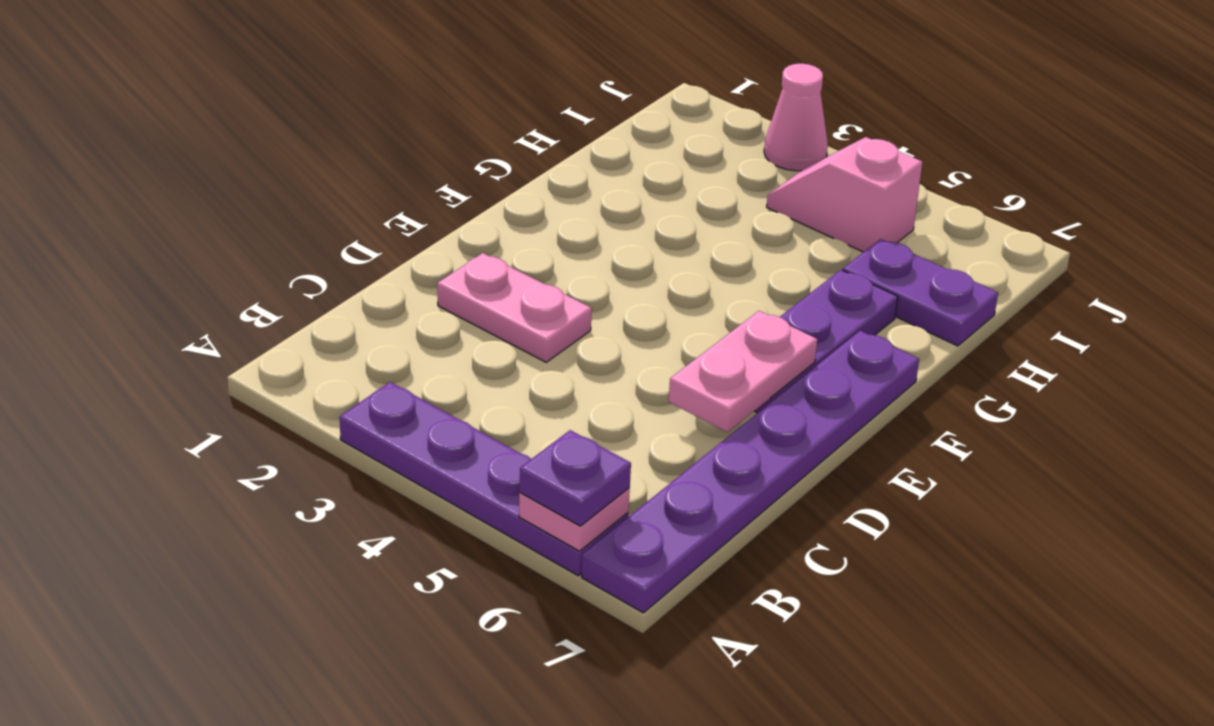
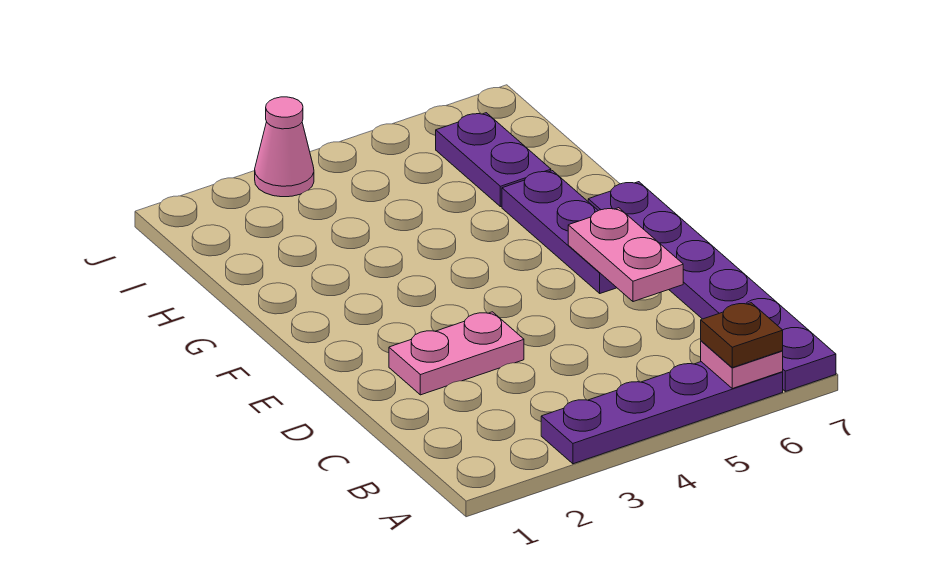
purple 1x1 plate [520,430,631,526] -> brown 1x1 plate [701,303,783,368]
purple 1x2 plate [843,239,998,346] -> purple 1x2 plate turned to [436,113,551,207]
pink 1x2 slope [767,137,922,252] -> none

